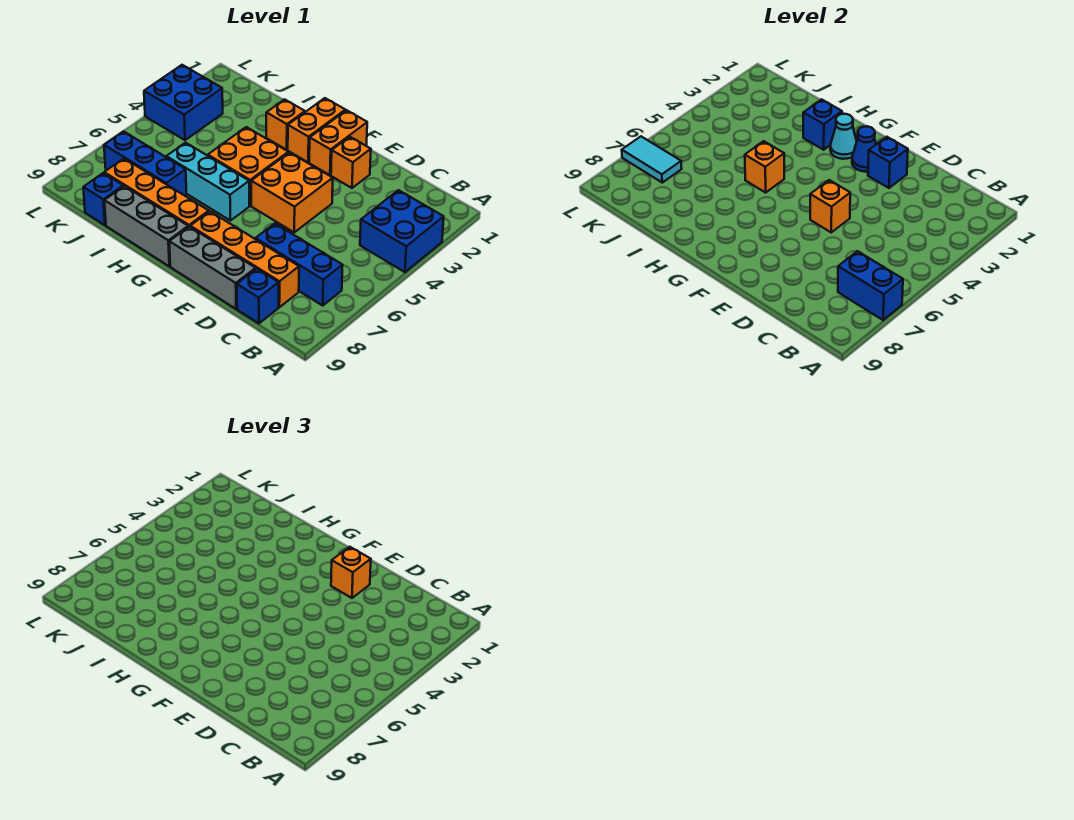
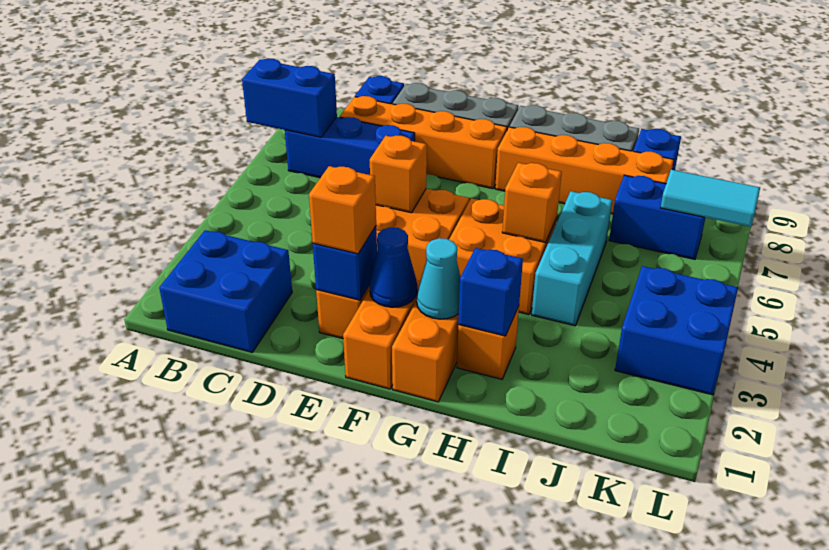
blue 2x2 brick [360,190,444,272] -> blue 2x2 brick moved to [159,230,292,352]
cyan 1x3 brick [166,143,249,221] -> cyan 1x3 brick turned to [532,191,612,326]
blue 1x3 brick [104,131,187,196] -> blue 1x2 brick [609,175,706,259]

